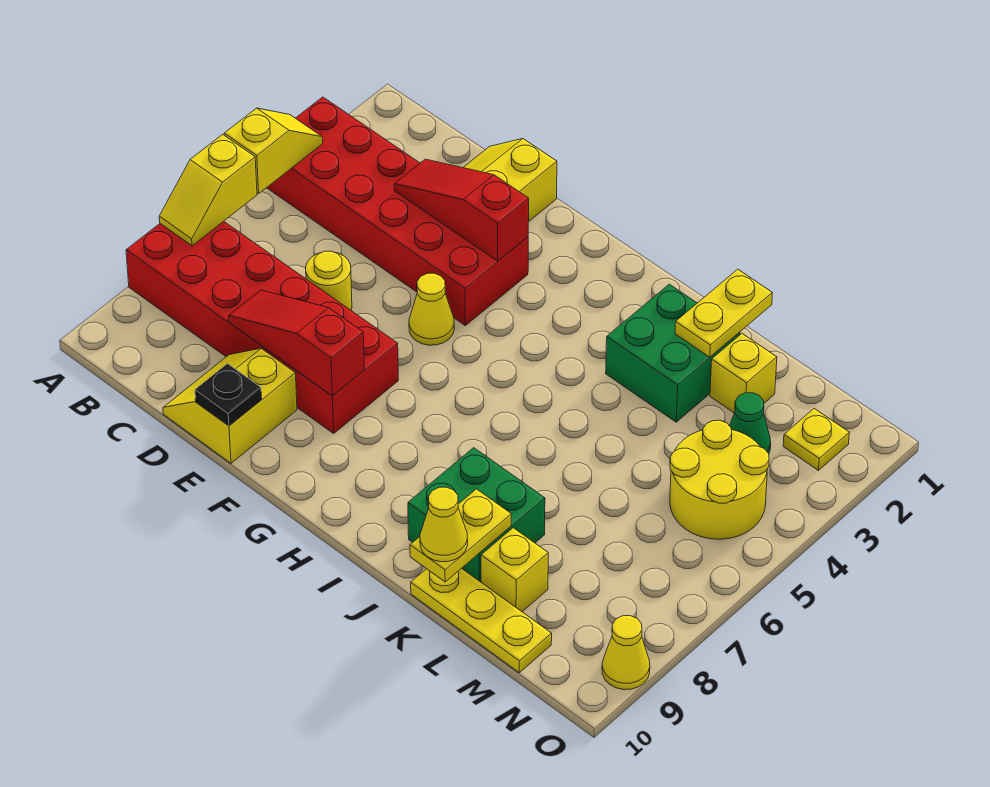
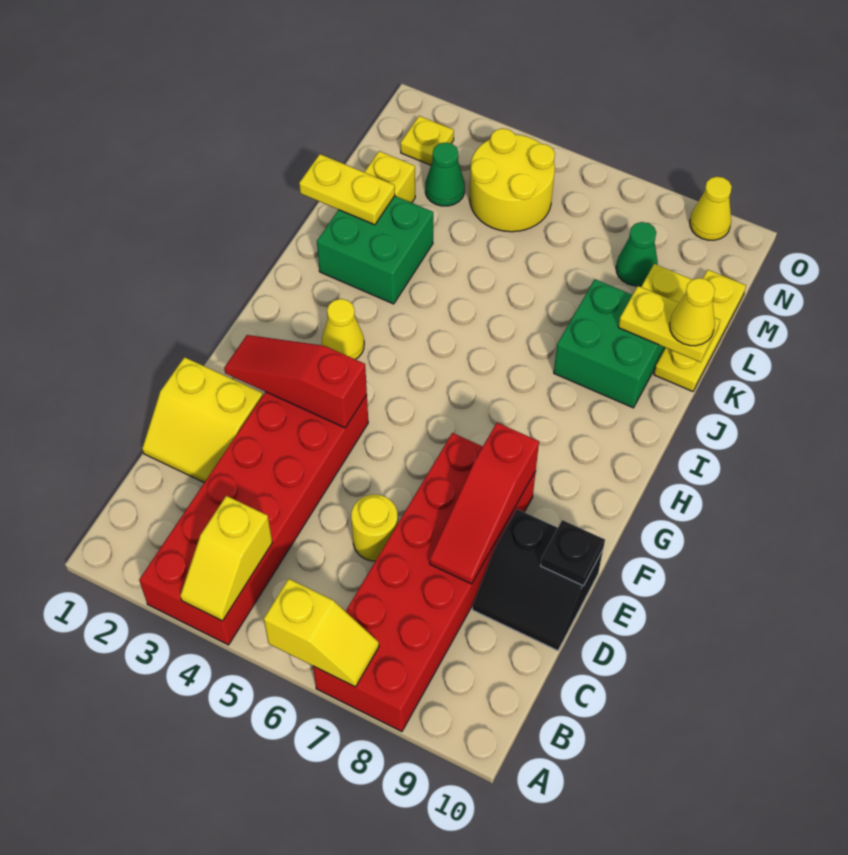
yellow 1x2 slope [224,108,323,194] -> yellow 1x2 slope turned to [180,496,272,621]
red 1x3 slope [394,159,529,261] -> red 1x3 slope turned to [224,335,367,428]
yellow 2x2 slope [163,348,297,463] -> black 2x2 slope [472,509,603,651]
yellow 1x1 cone [409,273,454,345] -> yellow 1x1 cone moved to [322,299,364,359]
none -> green 1x1 cone [616,222,658,286]

